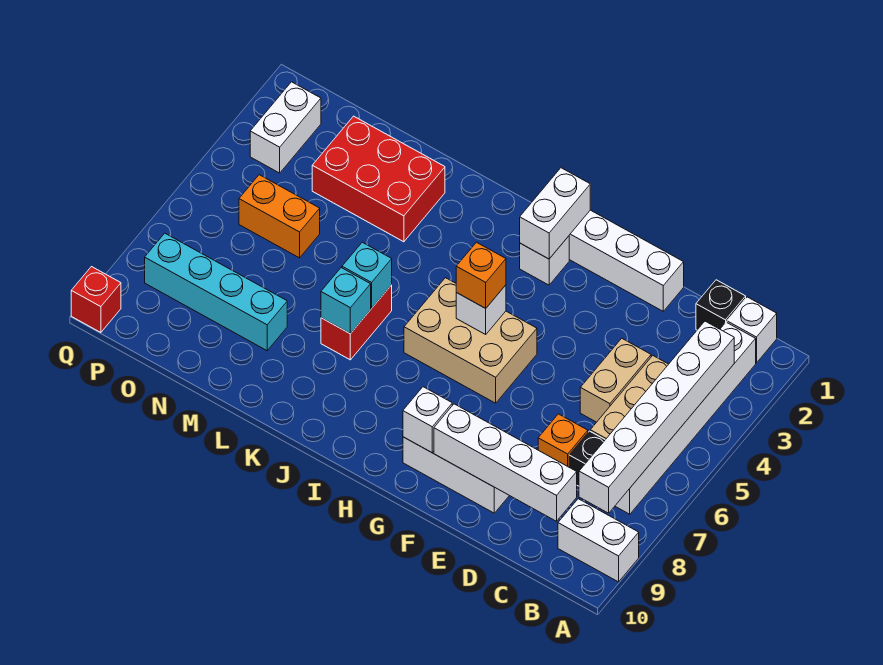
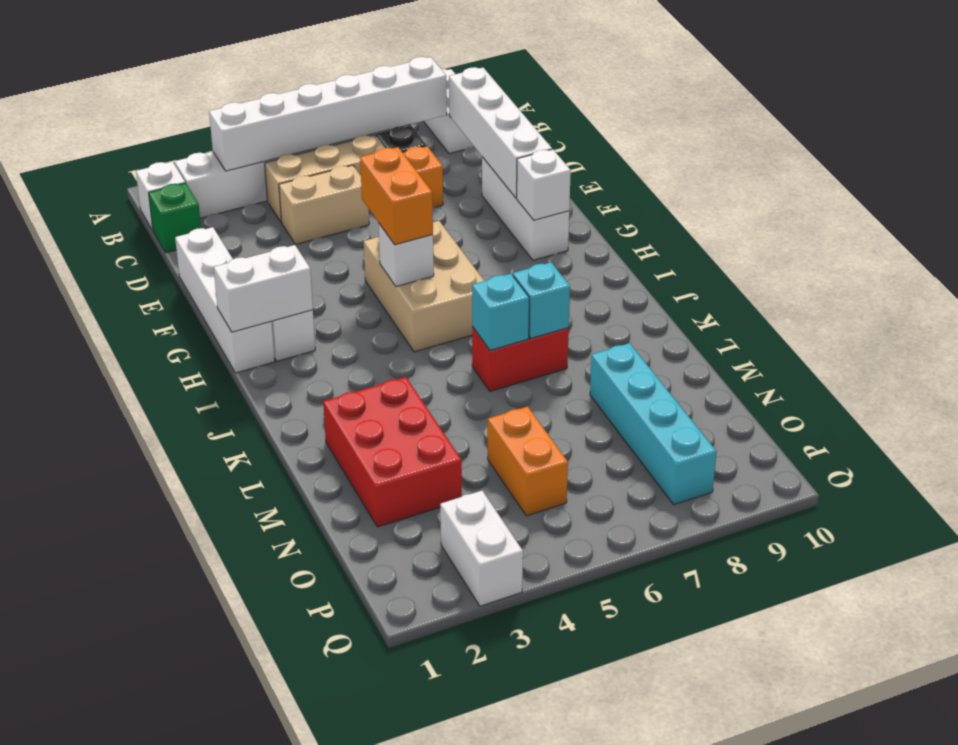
black 1x1 brick [696,280,746,330] -> green 1x1 brick [149,183,201,253]
orange 1x1 brick [456,242,506,308] -> orange 1x2 brick [360,147,433,245]
white 1x2 brick [250,82,321,173] -> white 1x2 brick turned to [440,491,523,606]
red 1x1 brick [71,267,121,333] -> none

